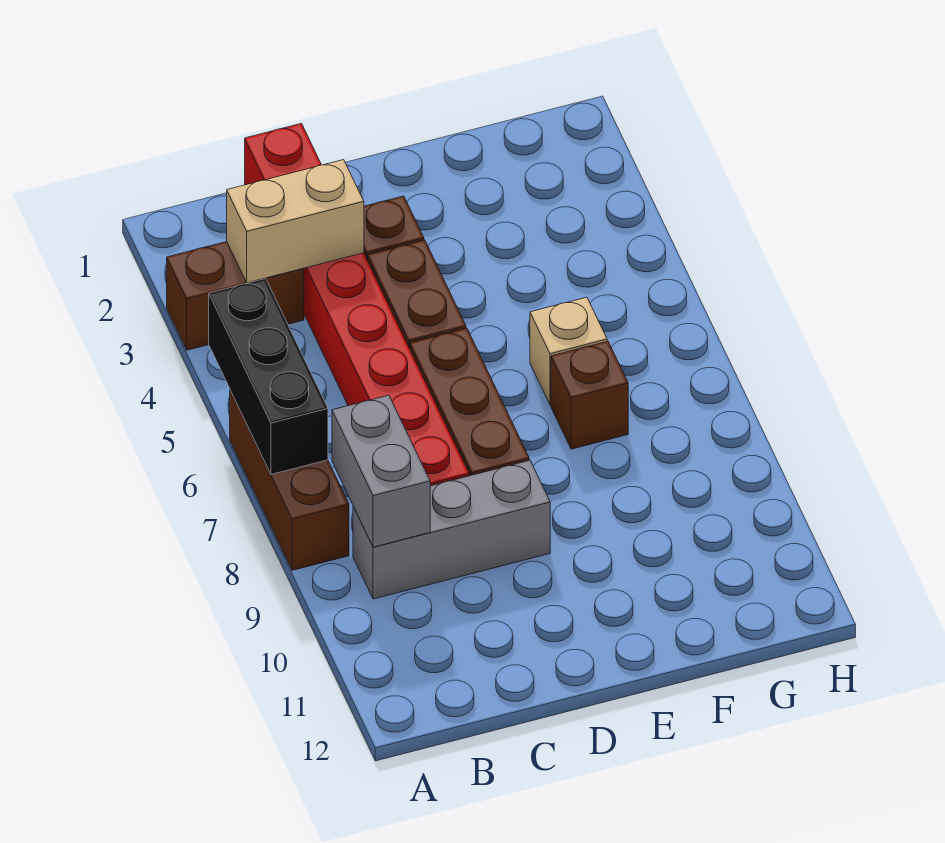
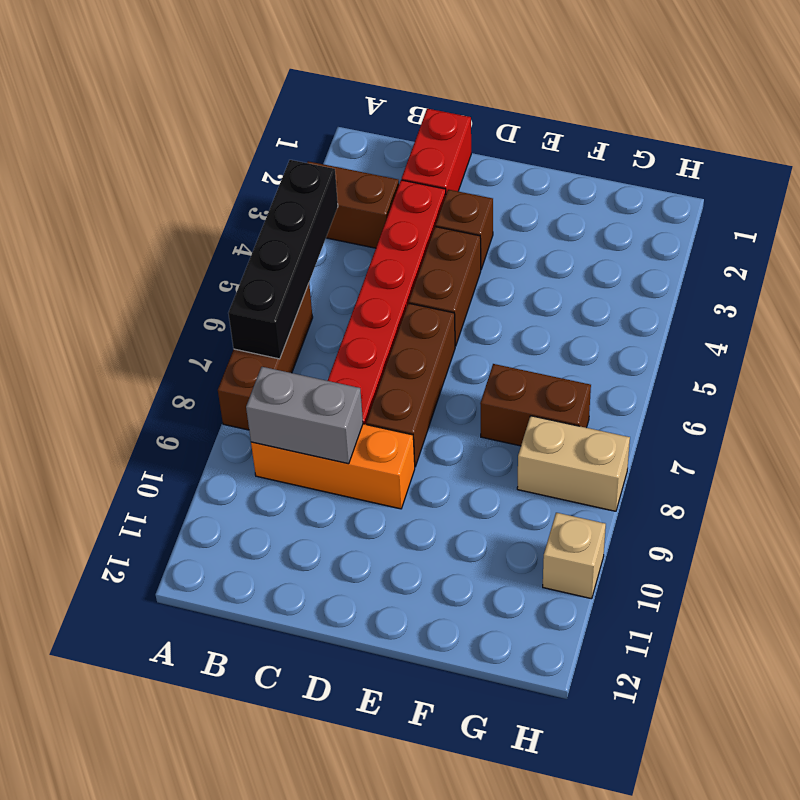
black 1x3 brick [209,279,328,474] -> black 1x4 brick [228,160,338,359]
tan 1x2 brick [227,160,364,283] -> tan 1x2 brick moved to [517,416,630,511]
grey 1x2 brick [332,395,430,547] -> grey 1x2 brick turned to [246,367,363,464]
grey 1x3 brick [353,460,550,599] -> orange 1x3 brick [251,424,415,509]
tan 1x1 brick [530,297,607,405] -> tan 1x1 brick moved to [543,513,606,599]
brown 1x1 brick [551,341,628,449] -> brown 1x2 brick [480,364,591,446]

